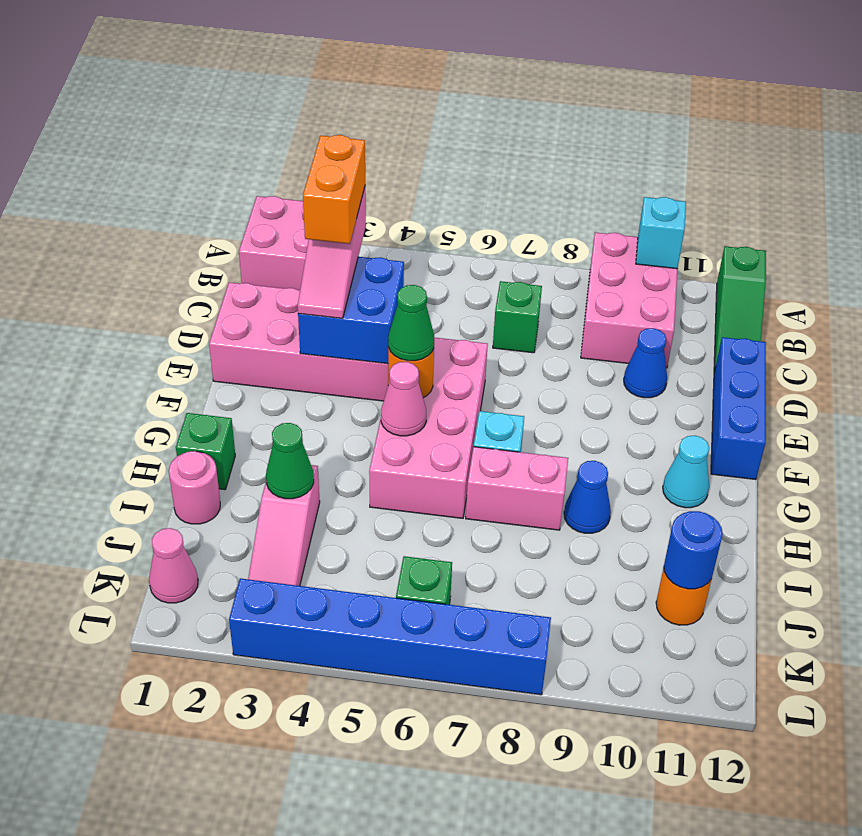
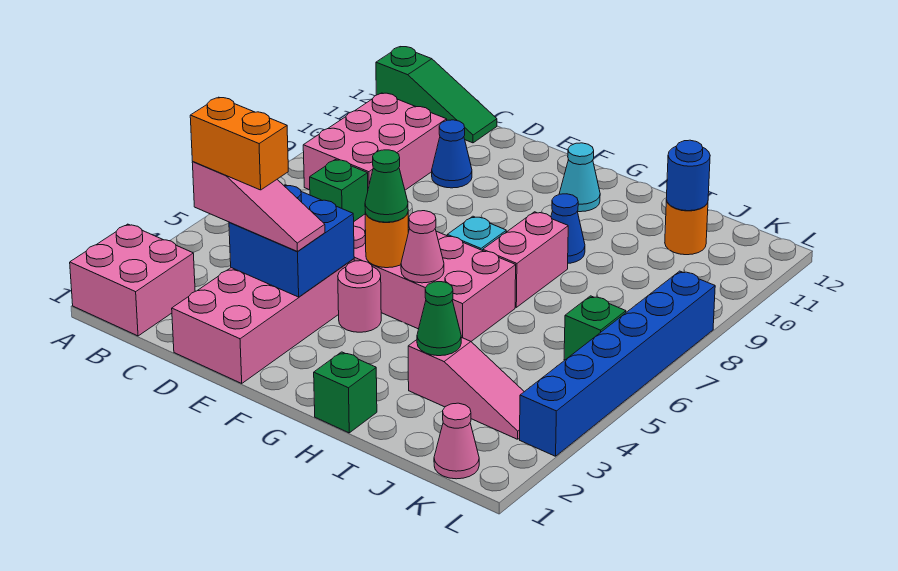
pink 2x3 brick [581,232,677,368] -> pink 2x3 brick turned to [303,93,447,190]
cyan 1x1 brick [636,197,686,269] -> none
blue 1x3 brick [711,337,766,480] -> none
pink 1x1 round brick [169,451,220,524] -> pink 1x1 round brick moved to [338,261,381,332]

